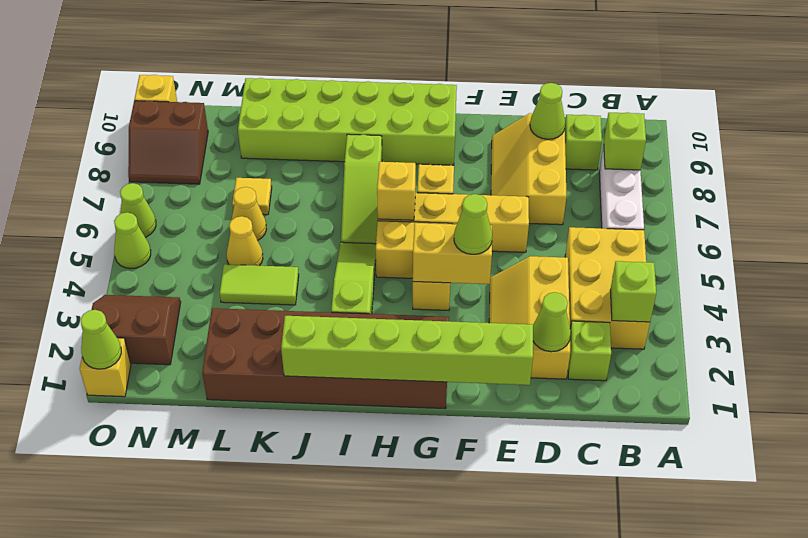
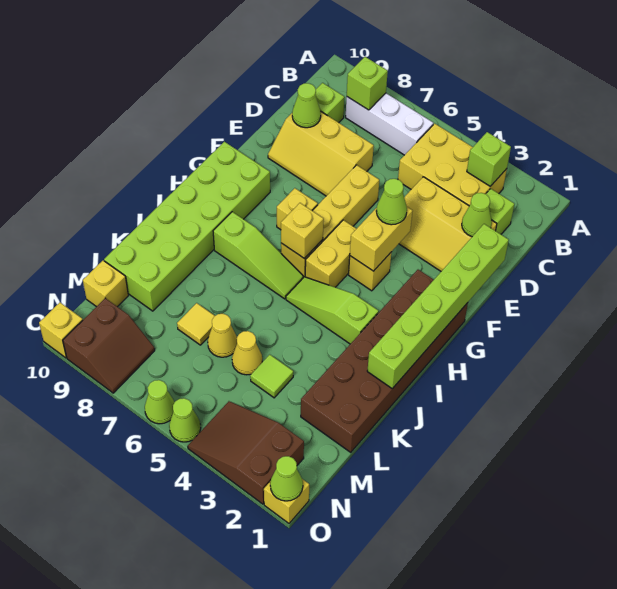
lime 1x2 tile [220,264,299,305] -> lime 1x1 tile [250,355,293,398]
none -> yellow 1x1 brick [83,261,128,307]
brown 2x2 slope [92,295,181,365] -> brown 2x3 slope [188,401,304,504]

